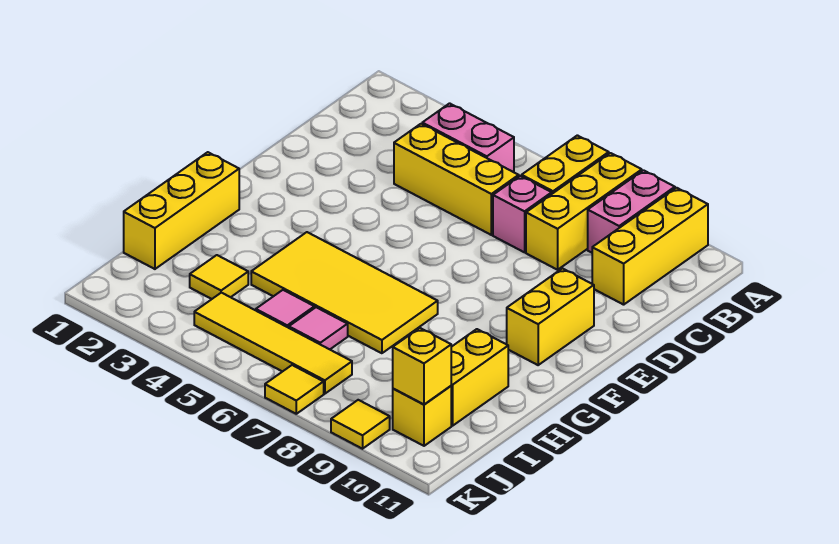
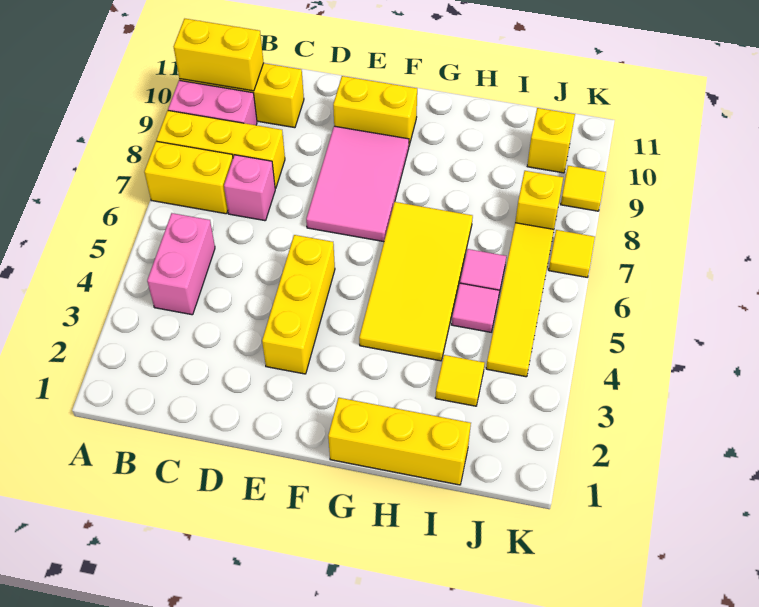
yellow 1x3 brick [394,124,519,235] -> yellow 1x3 brick moved to [262,235,335,374]
none -> pink 2x3 tile [306,126,409,242]
yellow 1x2 brick [451,329,508,426] -> yellow 1x2 brick moved to [174,19,264,91]
yellow 1x1 brick [393,328,451,404] -> yellow 1x1 brick moved to [515,171,563,229]

